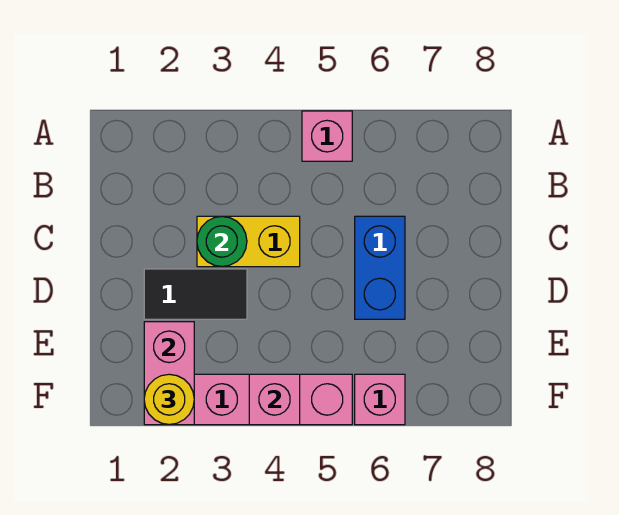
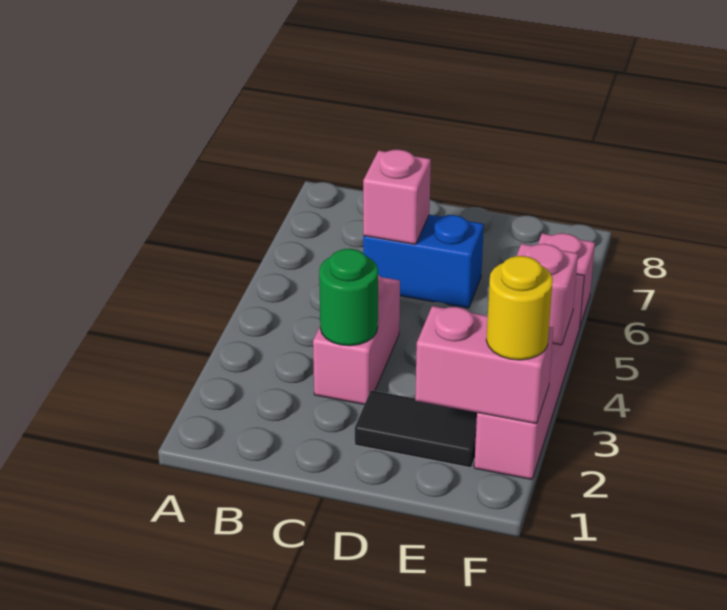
pink 1x1 brick [302,111,352,161] -> pink 1x1 brick moved to [363,150,431,245]
yellow 1x2 brick [197,216,300,267] -> pink 1x2 brick [313,275,400,405]
black 1x2 tile [144,269,247,319] -> black 1x2 tile turned to [355,390,477,468]

